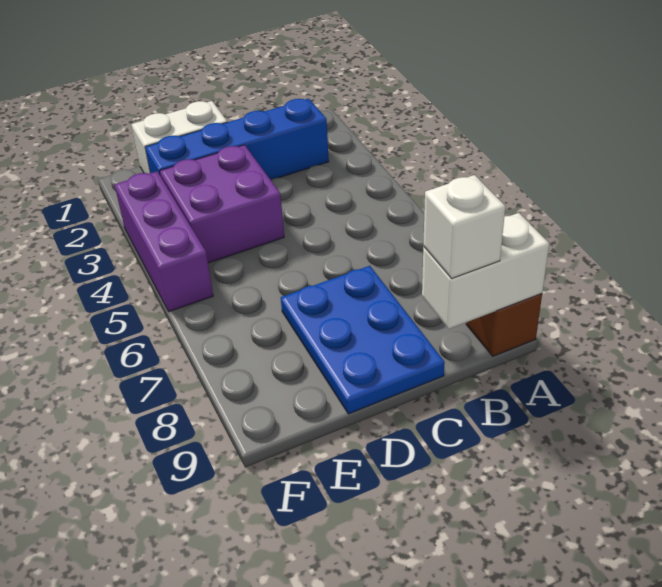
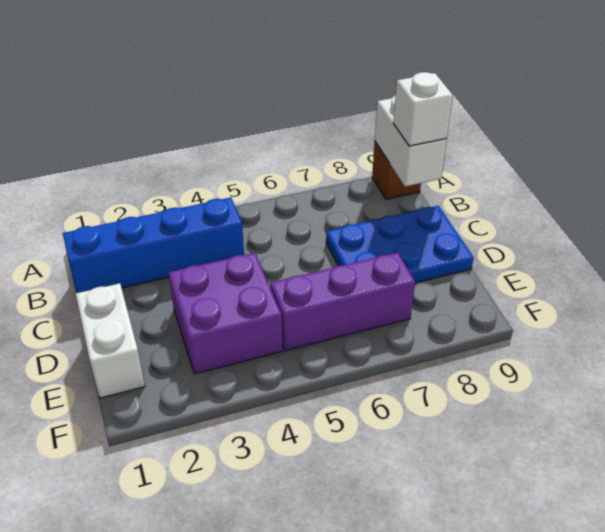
blue 1x4 brick [145,98,329,180] -> blue 1x4 brick turned to [63,197,244,293]
purple 1x3 brick [114,171,213,312] -> purple 1x3 brick moved to [270,253,415,351]

